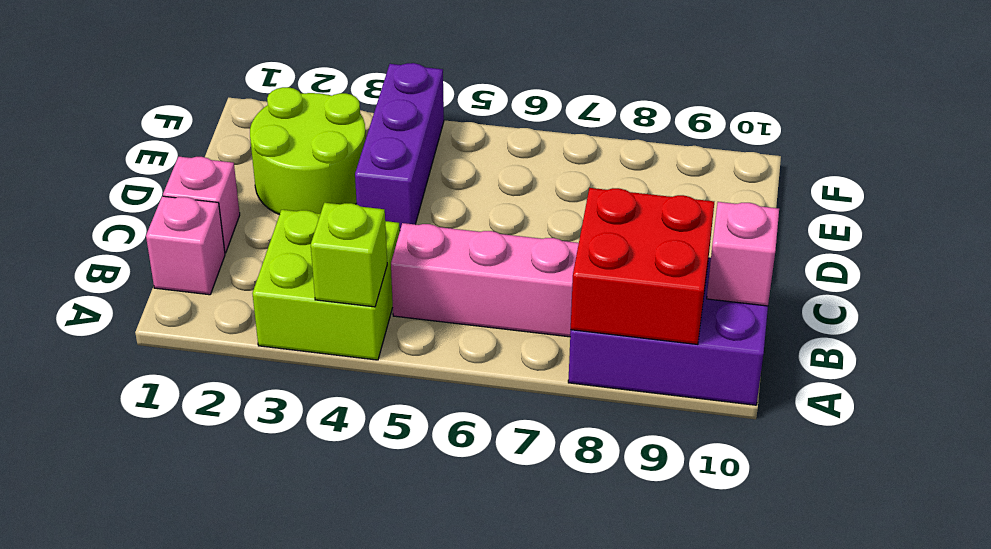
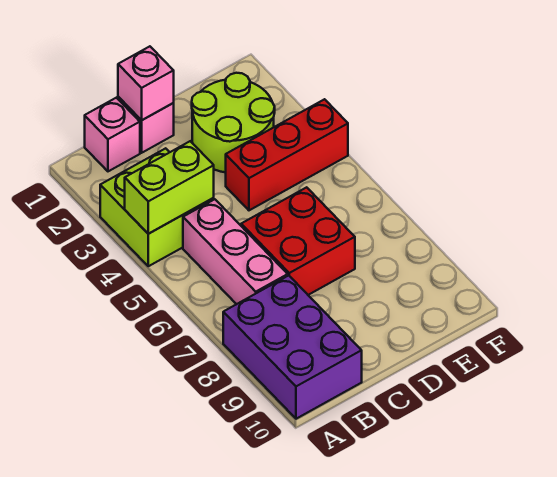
lime 1x1 brick [311,203,387,307] -> lime 1x2 brick [125,141,214,234]
red 2x2 brick [571,188,714,345] -> red 2x2 brick moved to [241,187,355,295]
pink 1x1 brick [707,202,779,306] -> pink 1x1 brick moved to [118,46,174,120]
purple 1x3 brick [355,63,444,229] -> red 1x3 brick [226,99,348,210]

